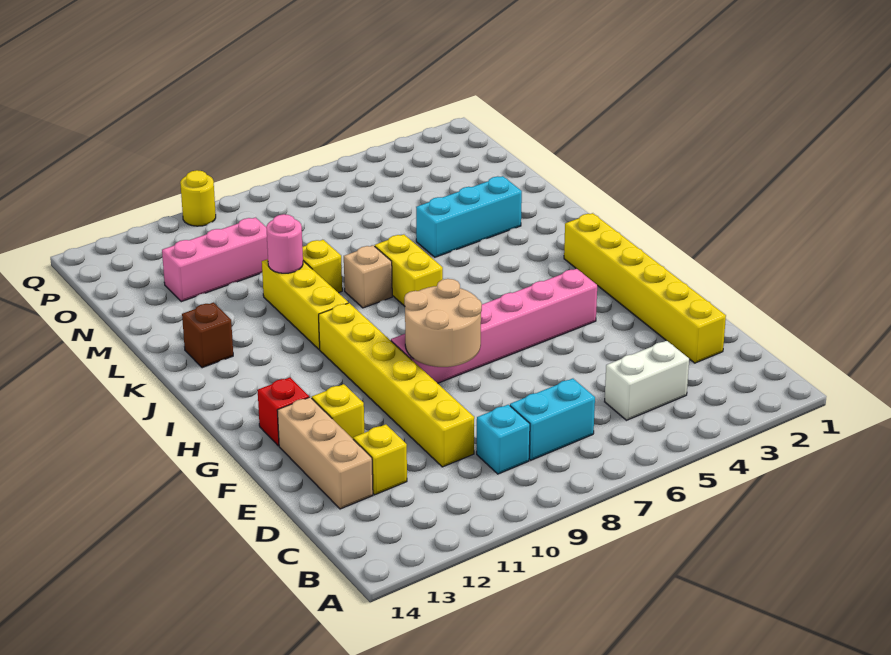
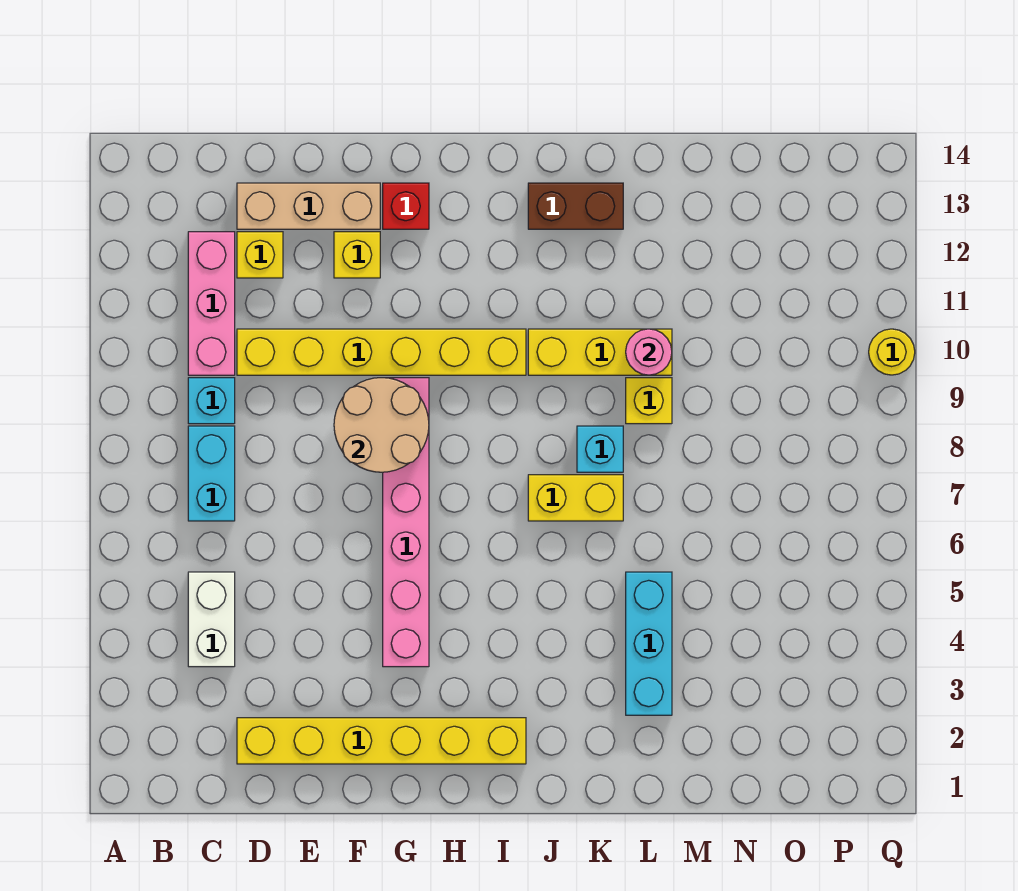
tan 1x1 brick [344,245,392,308] -> cyan 1x1 brick [577,426,623,472]
brown 1x1 brick [182,303,233,368] -> brown 1x2 brick [528,183,623,229]
pink 1x3 brick [162,218,268,302] -> pink 1x3 brick moved to [188,232,235,375]

